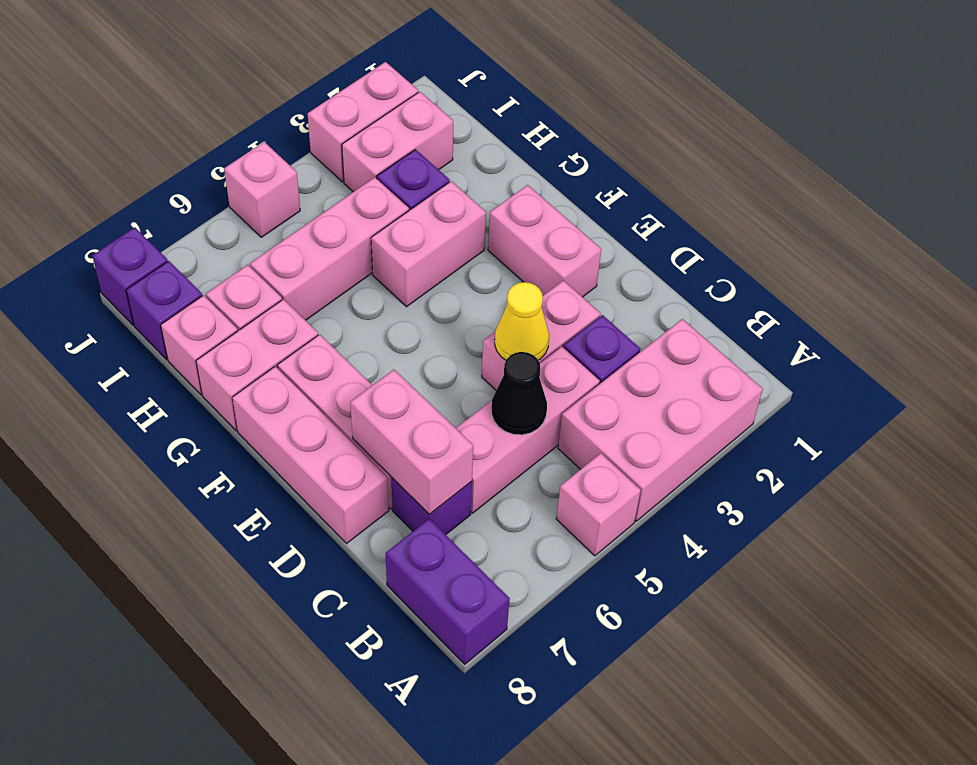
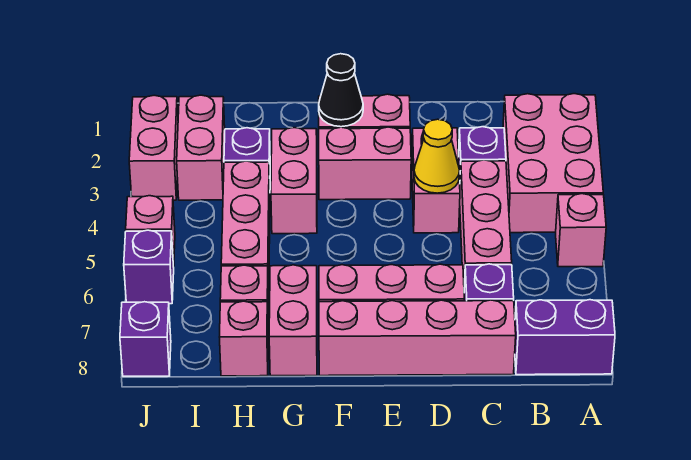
black 1x1 cone [491,352,547,435] -> black 1x1 cone moved to [319,54,363,127]
pink 1x2 brick [350,370,473,514] -> pink 1x2 brick moved to [319,127,411,200]
pink 1x3 brick [232,366,389,543] -> pink 1x4 brick [319,300,516,376]
purple 1x1 brick [126,261,202,359] -> purple 1x1 brick moved to [124,230,174,304]

